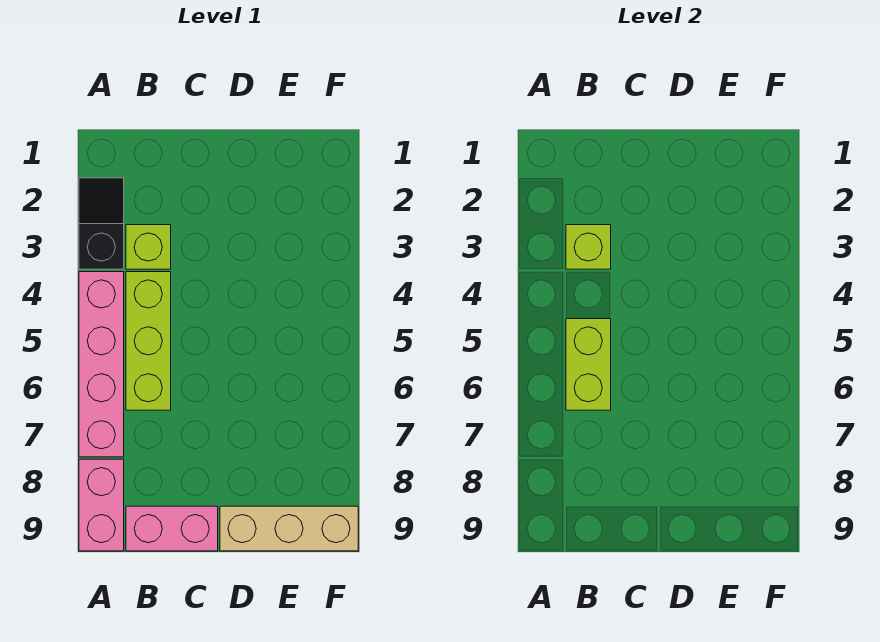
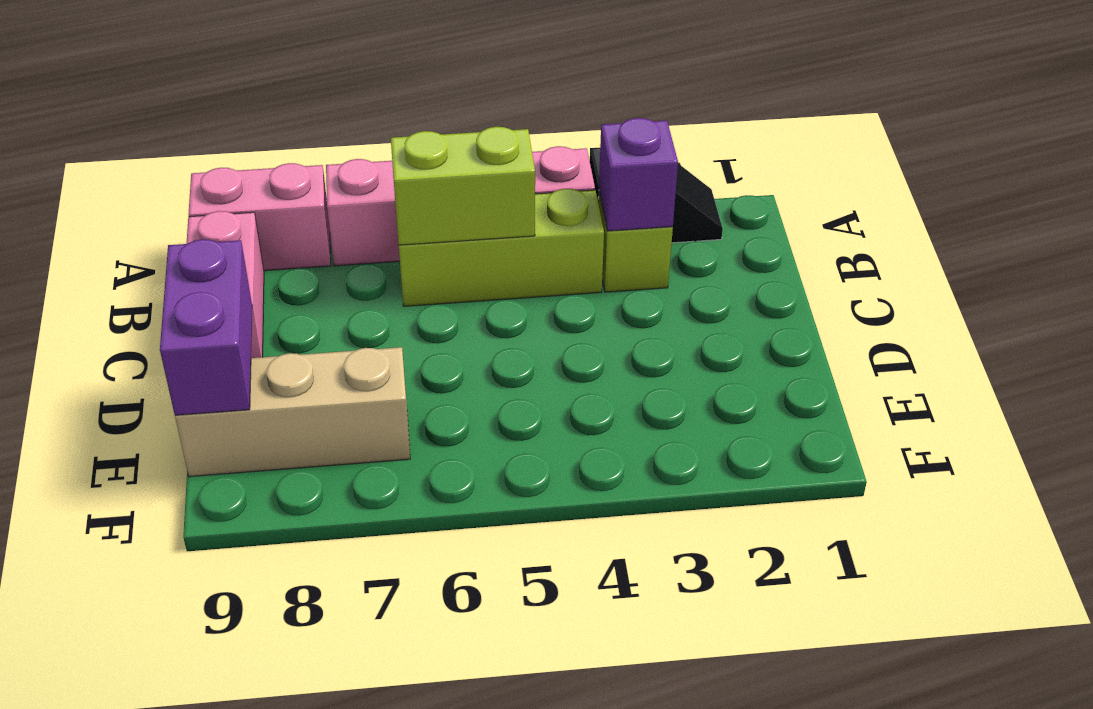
lime 1x1 brick [566,225,611,269] -> purple 1x1 brick [599,118,678,231]
tan 1x3 brick [220,506,358,551] -> tan 1x3 brick turned to [175,347,410,477]
none -> purple 1x2 brick [160,239,252,415]

